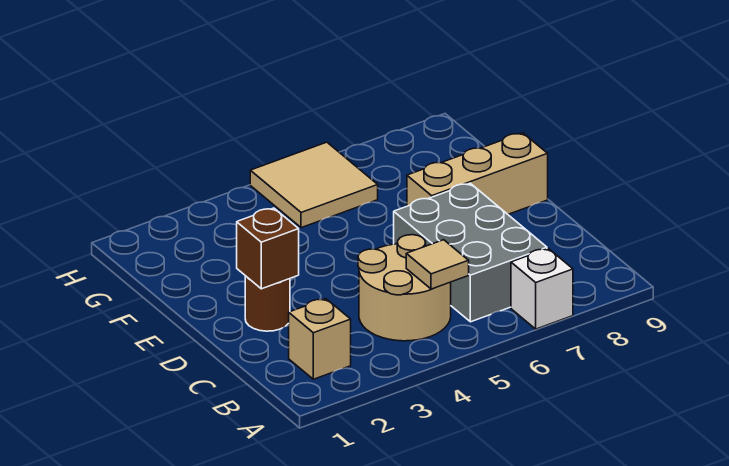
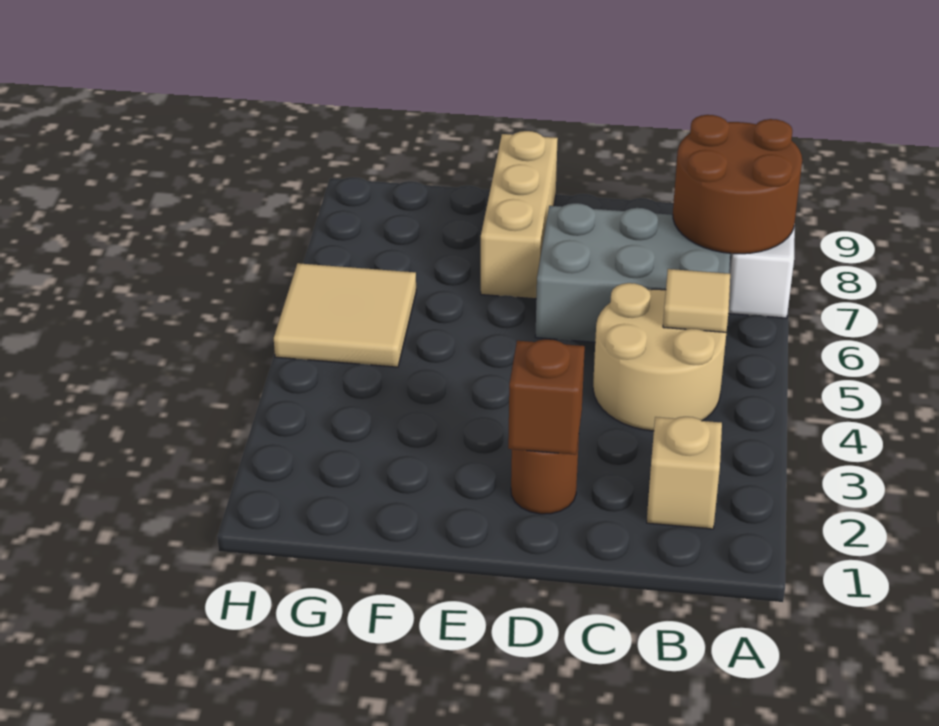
none -> brown 2x2 round brick [673,115,802,254]

